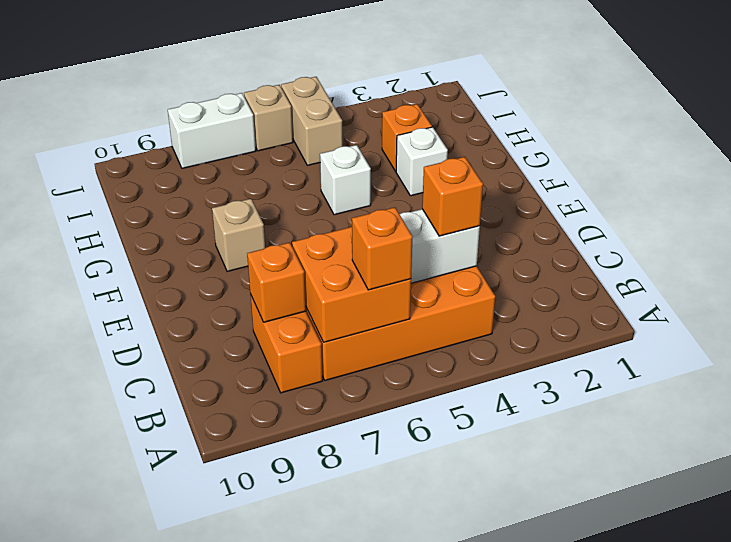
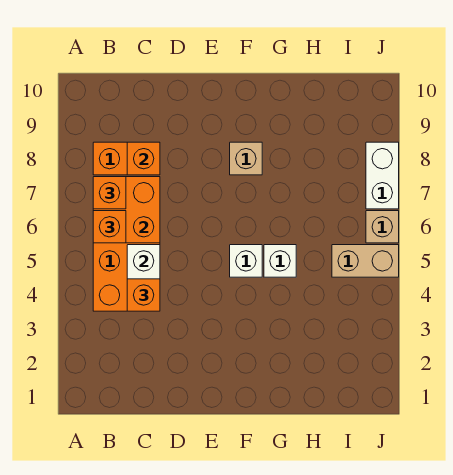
white 1x1 brick [396,127,448,196] -> white 1x1 brick moved to [230,245,262,277]
orange 1x1 brick [382,104,432,171] -> orange 1x1 brick moved to [93,177,126,209]

